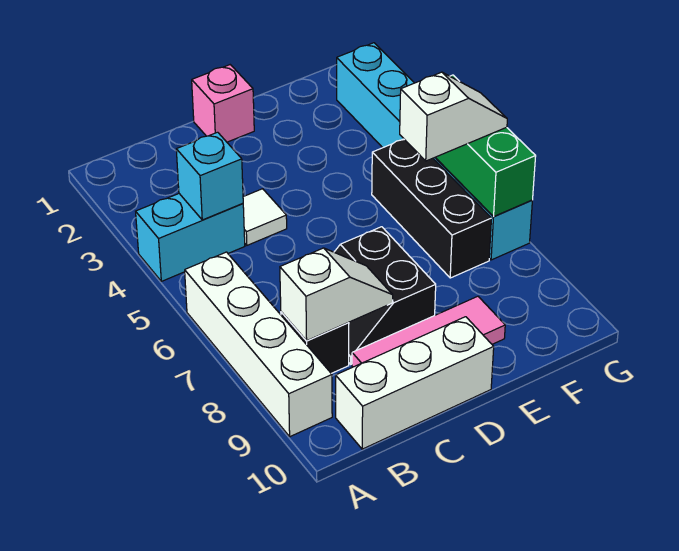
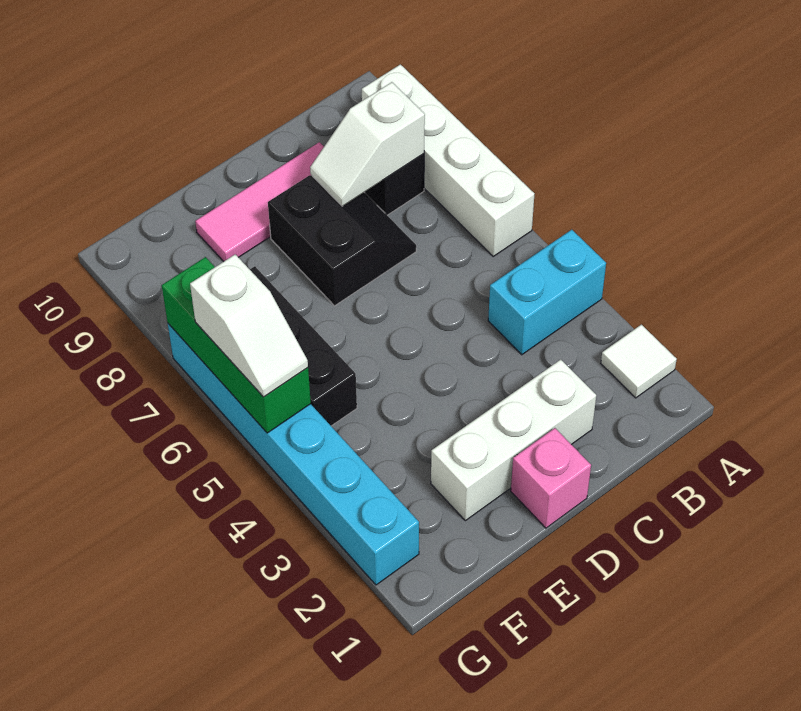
cyan 1x1 brick [176,132,243,220] -> none
white 1x3 brick [336,317,494,449] -> white 1x3 brick moved to [431,359,596,521]
white 1x1 tile [243,189,287,245] -> white 1x1 tile moved to [601,325,677,398]
white 1x2 slope [400,72,507,161] -> white 1x2 slope turned to [190,254,308,397]

